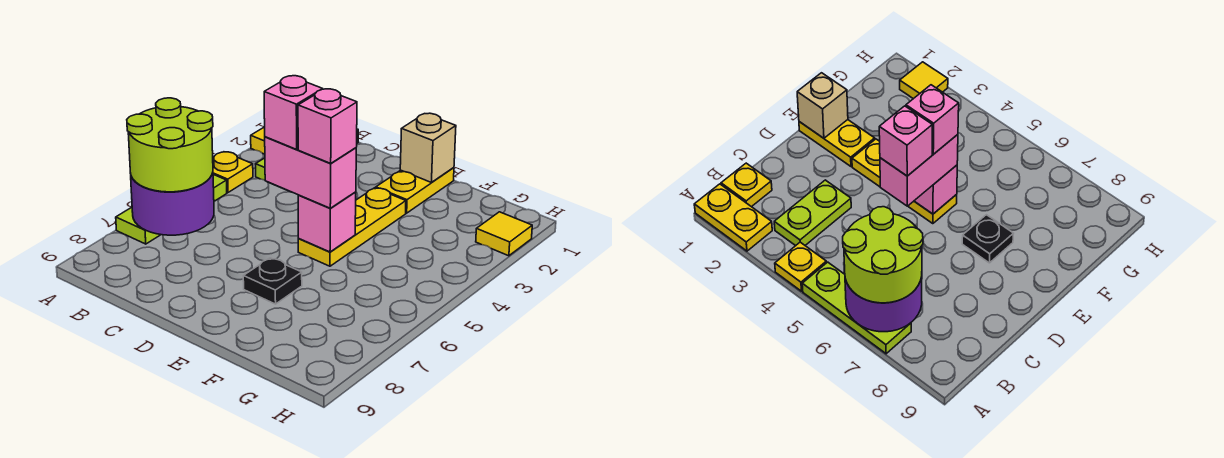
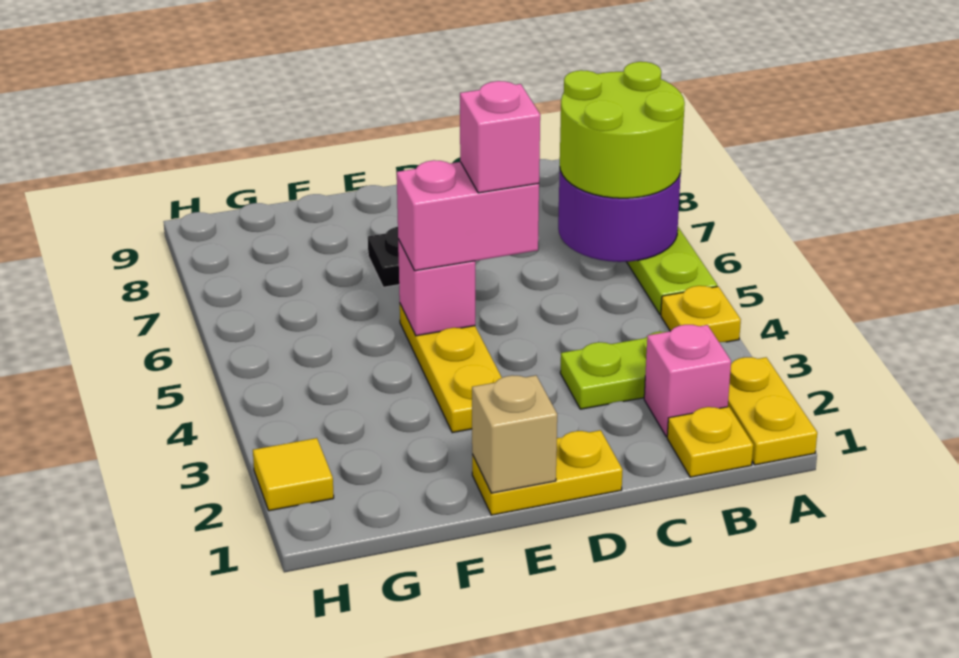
yellow 1x2 plate [376,168,454,213] -> yellow 1x2 plate turned to [472,430,623,515]
pink 1x1 brick [298,89,357,163] -> pink 1x1 brick moved to [644,325,731,437]

